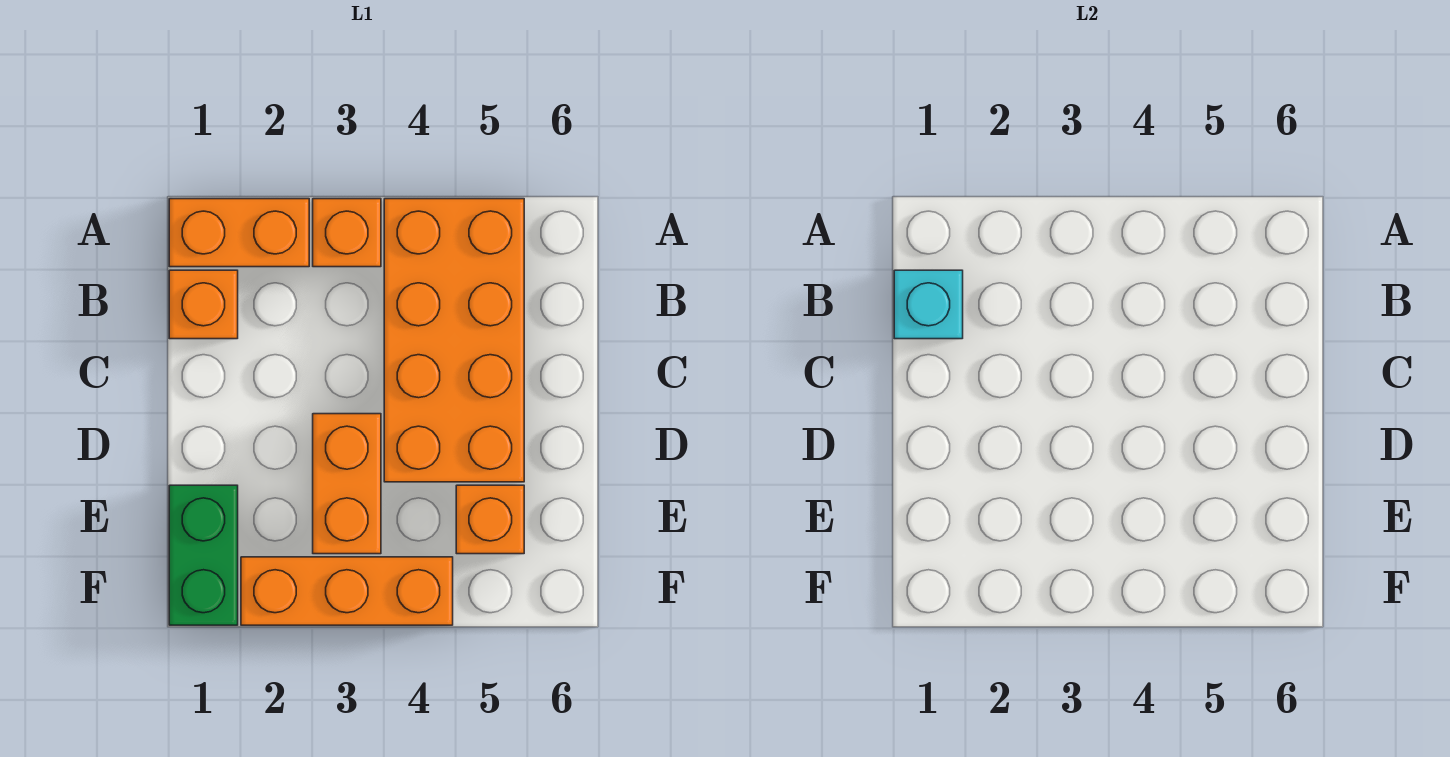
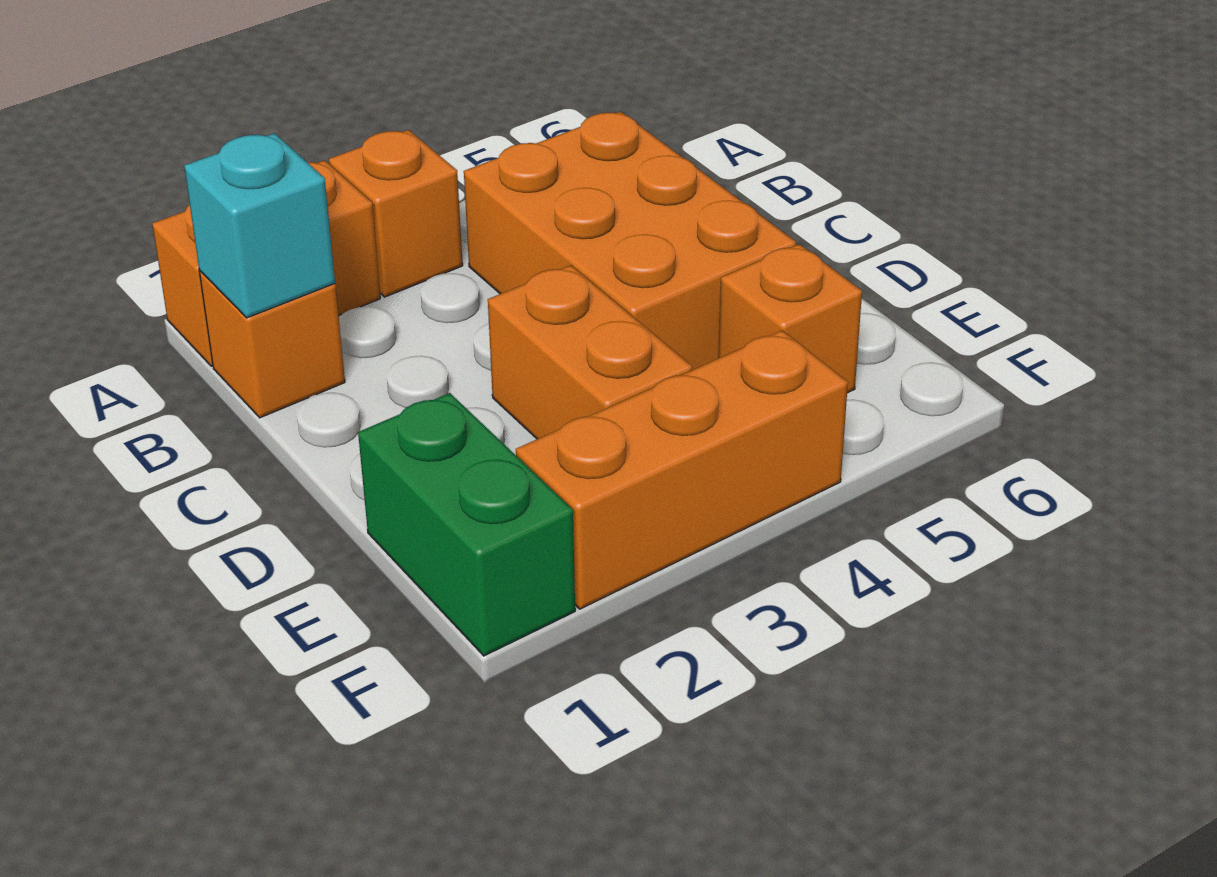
orange 2x4 brick [384,199,524,482] -> orange 2x3 brick [464,112,796,370]

